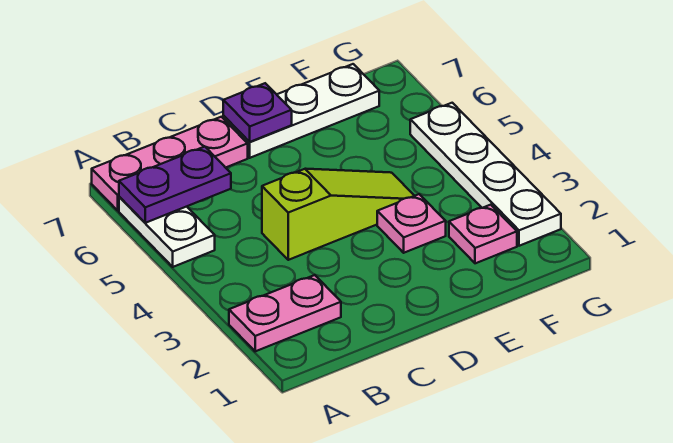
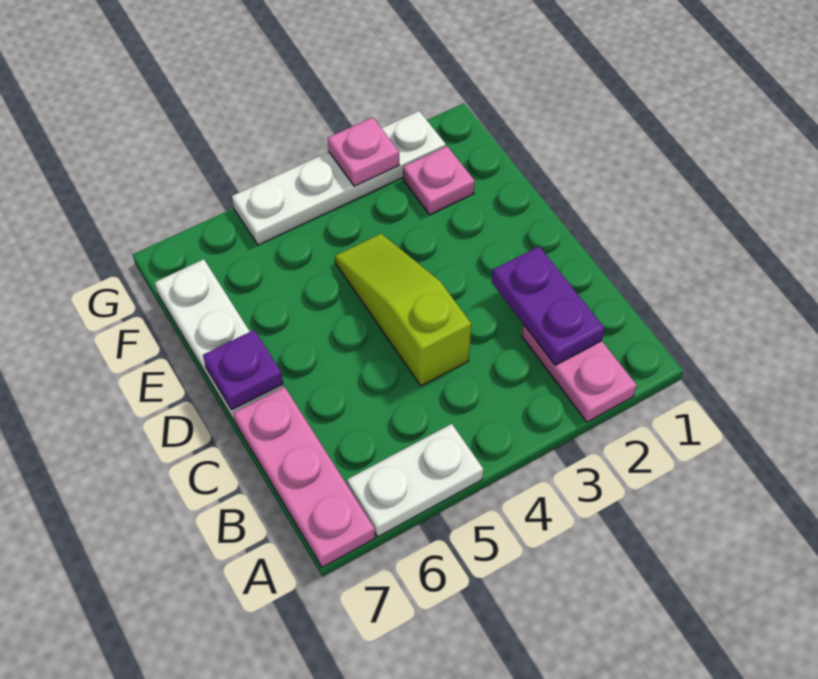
purple 1x2 plate [119,146,231,223] -> purple 1x2 plate moved to [492,247,605,365]
pink 1x1 plate [377,194,446,253] -> pink 1x1 plate moved to [328,117,399,186]

